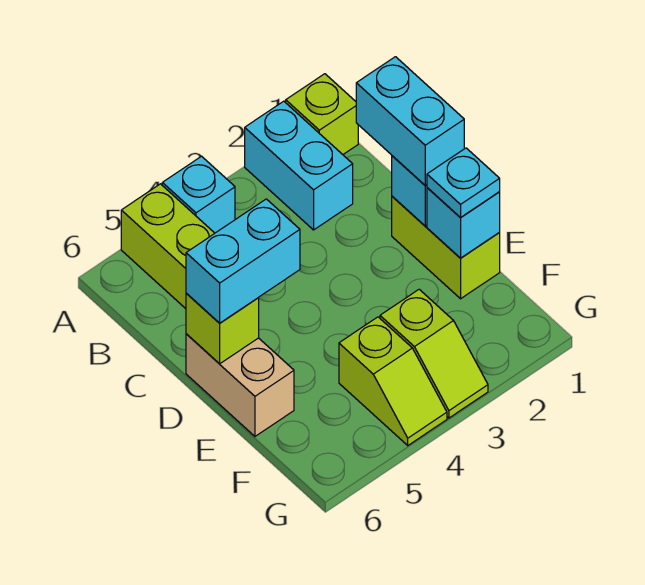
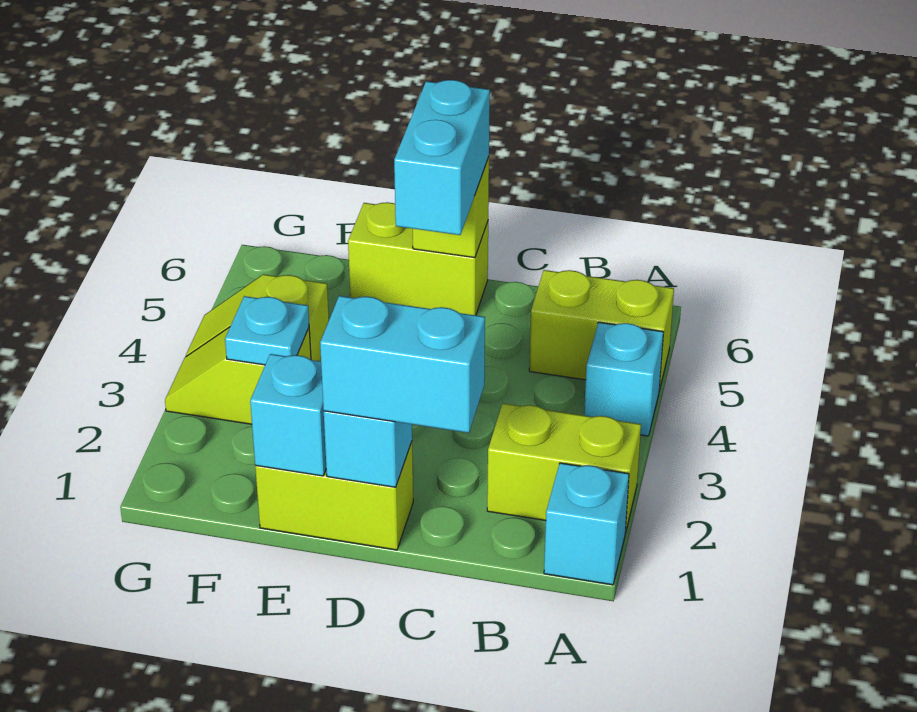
lime 1x1 brick [286,74,358,154] -> cyan 1x1 brick [544,463,629,585]
cyan 1x2 brick [245,101,353,230] -> lime 1x2 brick [487,403,641,533]
tan 1x2 brick [186,334,294,436] -> lime 1x2 brick [348,202,488,315]
cyan 1x1 plate [427,148,500,218] -> cyan 1x1 plate moved to [225,296,309,365]

